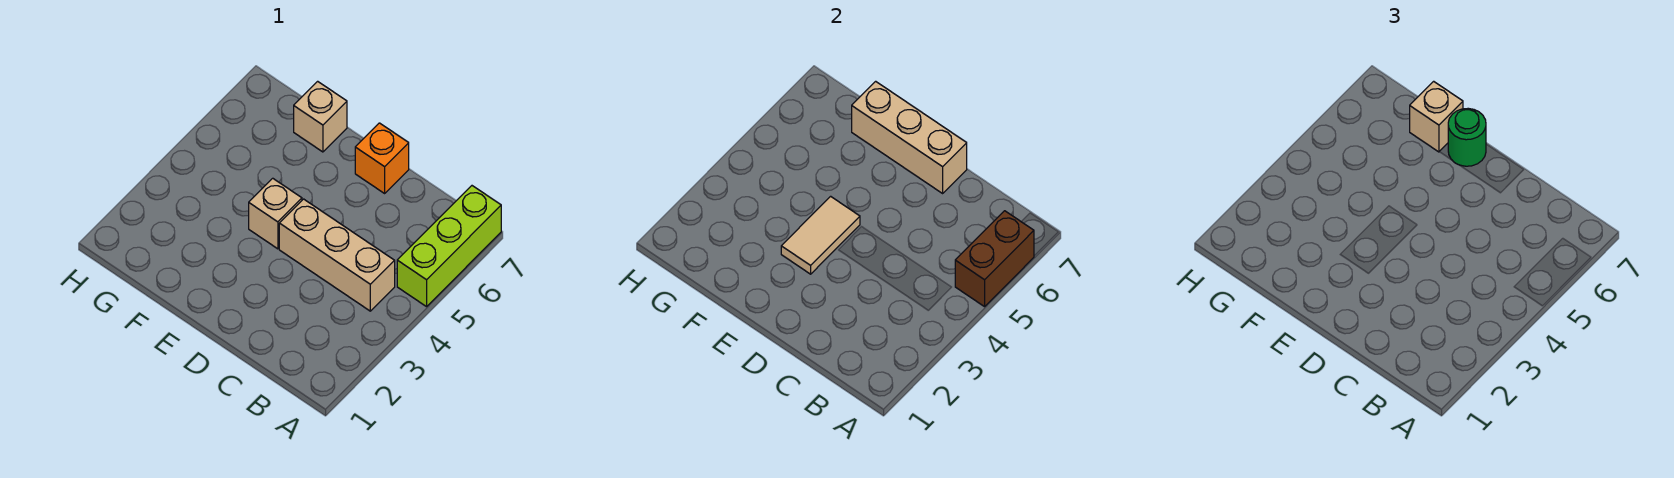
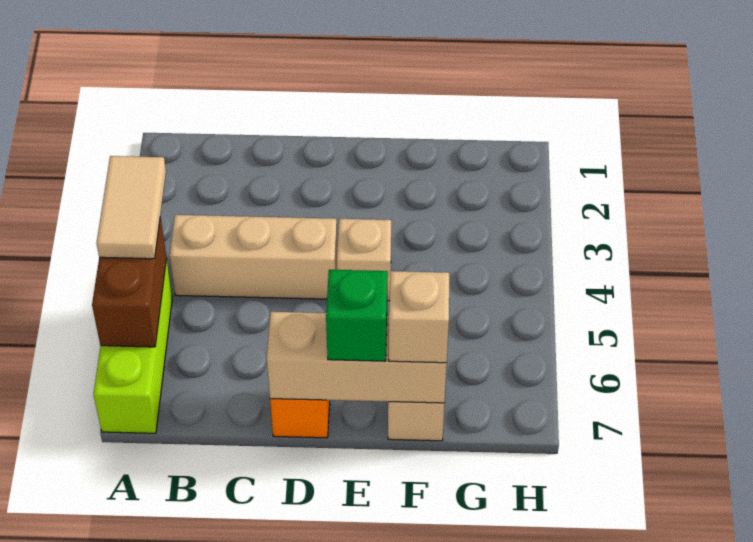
tan 1x2 tile [781,196,860,274] -> tan 1x2 tile moved to [96,156,166,259]
green 1x1 round brick [1448,108,1486,166] -> green 1x1 brick [326,270,388,361]

